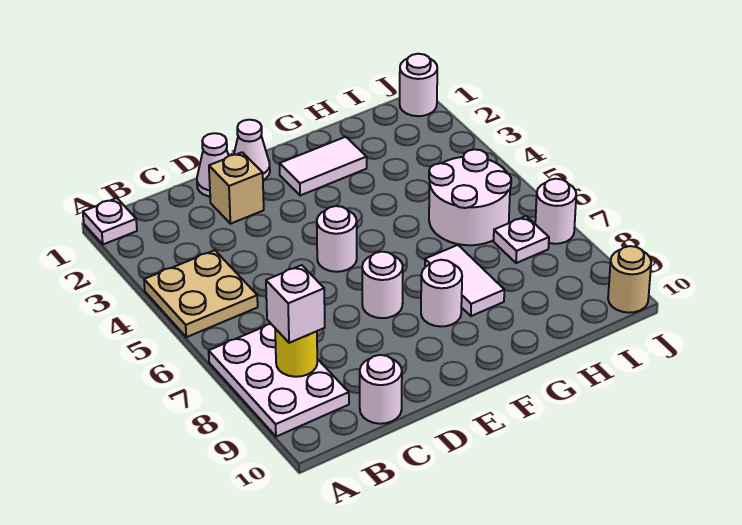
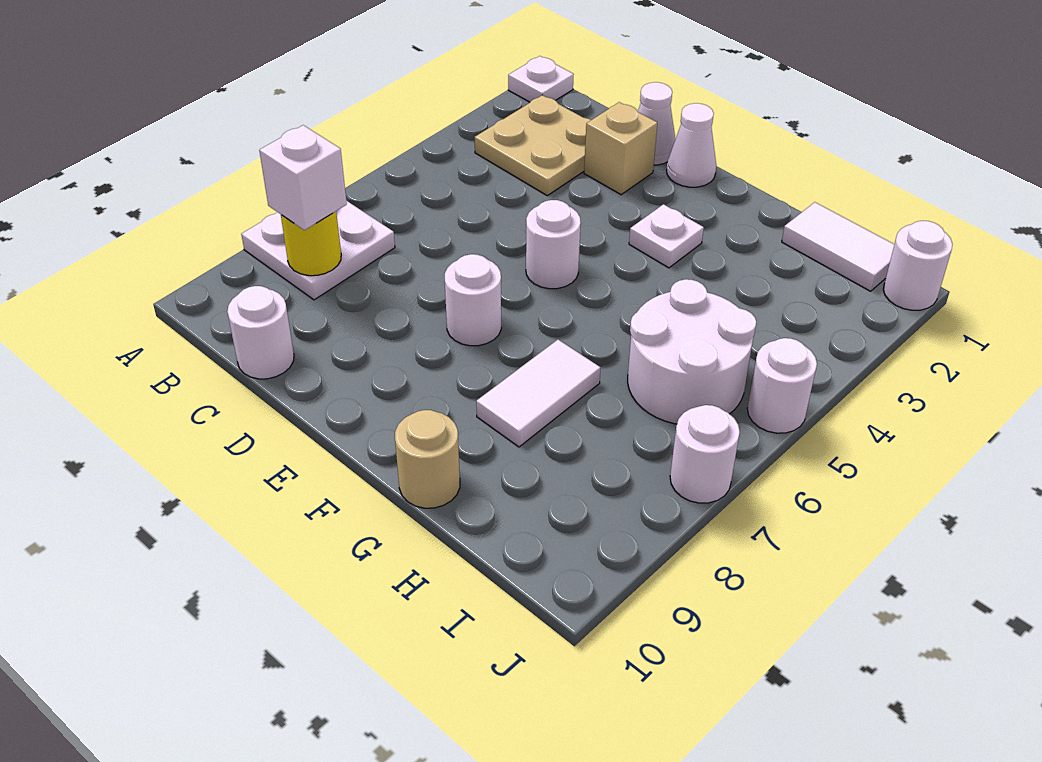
tan 2x2 plate [144,250,258,337] -> tan 2x2 plate moved to [475,95,591,196]
white 2x3 plate [209,324,349,437] -> white 2x2 plate [241,201,395,300]
white 1x2 tile [280,137,367,196] -> white 1x2 tile moved to [782,202,894,291]
white 1x1 round brick [421,260,462,327] -> white 1x1 round brick moved to [747,338,817,433]
white 1x1 plate [494,216,549,263] -> white 1x1 plate moved to [629,204,704,268]
tan 1x1 round brick [608,246,651,313] -> tan 1x1 round brick moved to [395,410,460,508]

